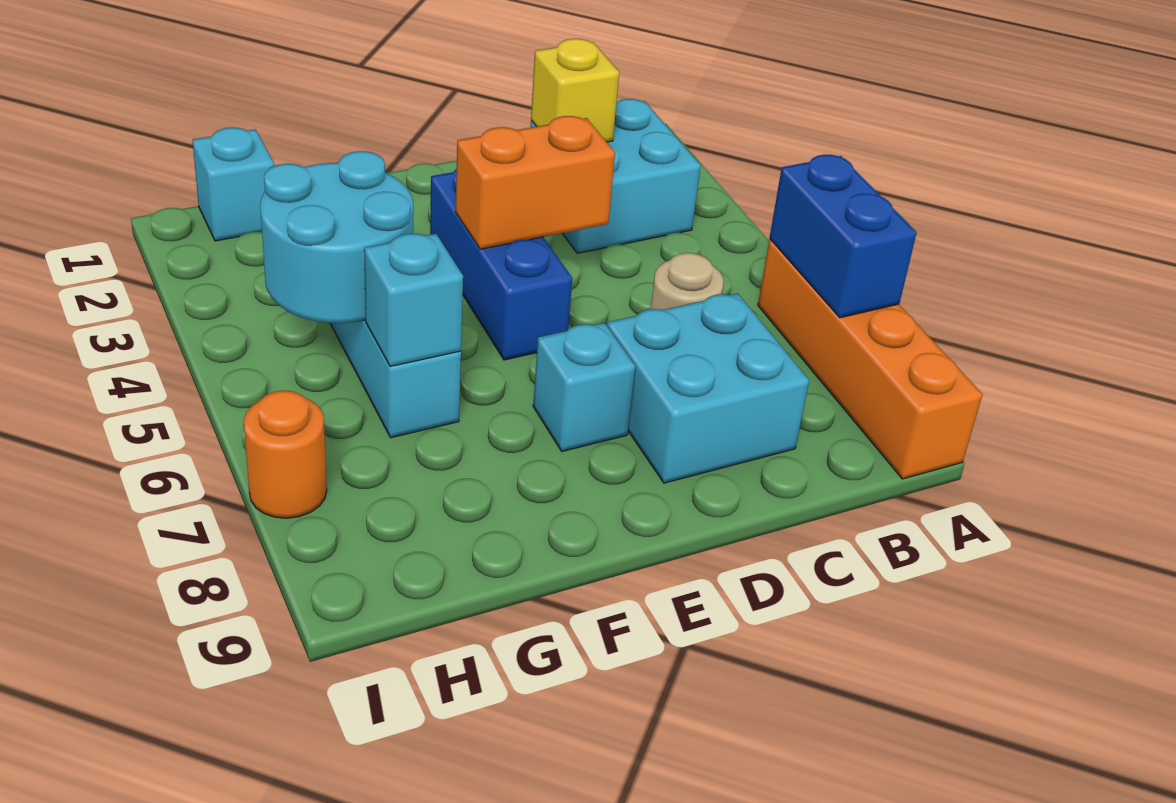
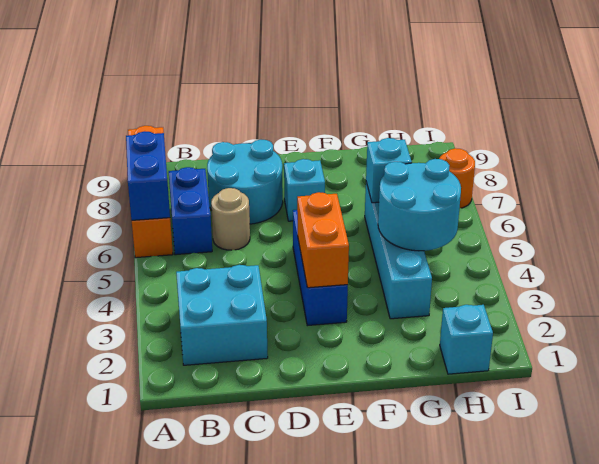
none -> blue 1x2 brick [169,167,212,255]
yellow 1x1 brick [531,39,619,142] -> none
cyan 2x2 brick [607,293,809,483] -> cyan 2x2 round brick [207,140,283,224]
orange 1x2 brick [456,116,615,249] -> orange 1x2 brick turned to [297,192,349,288]

